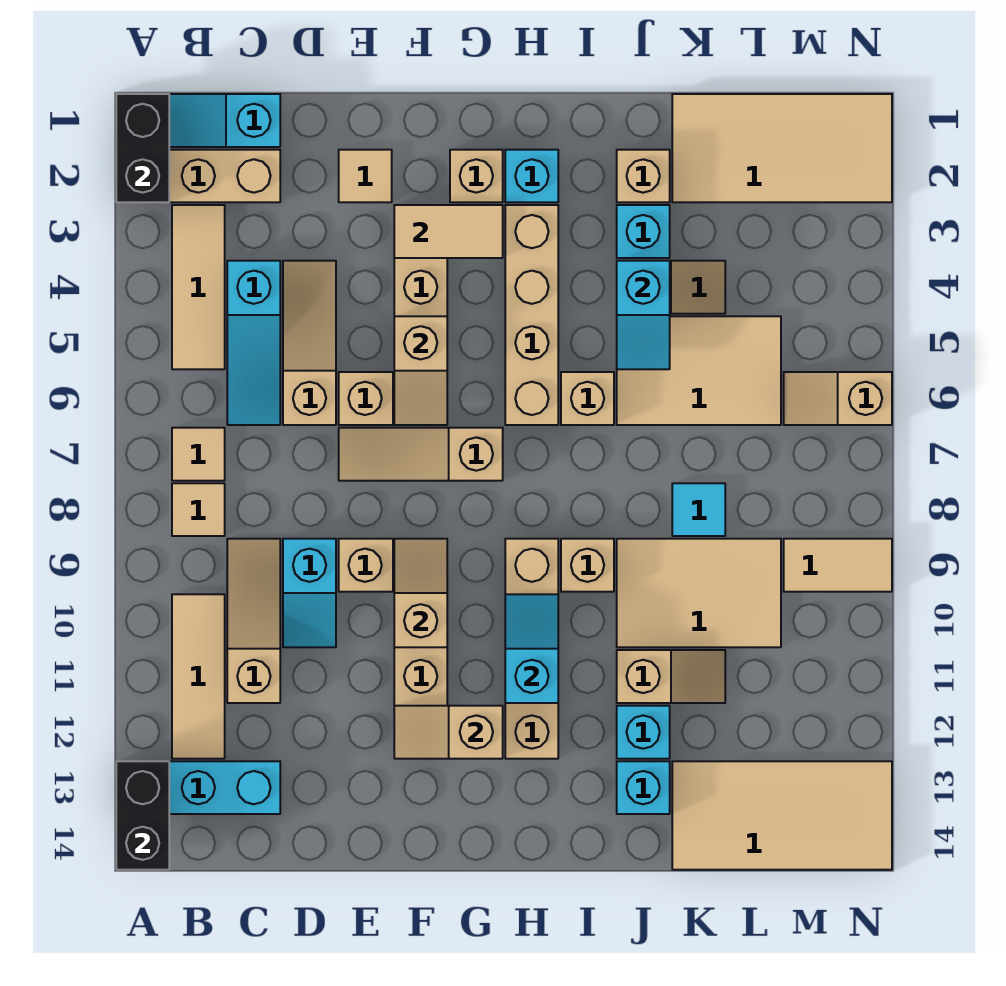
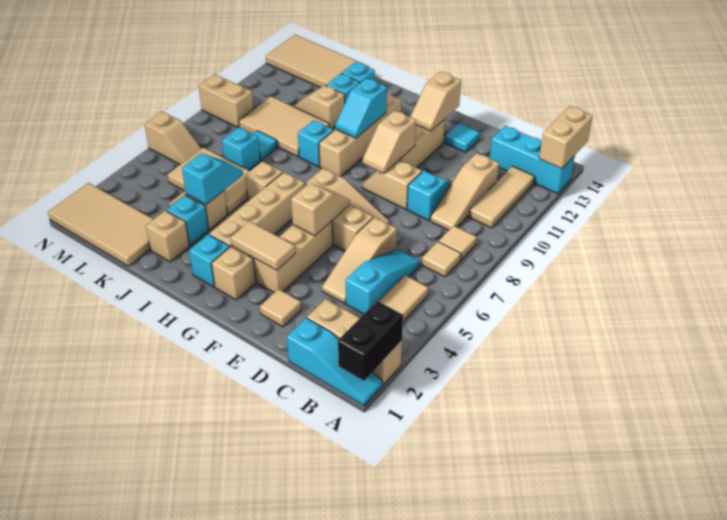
black 1x2 brick [116,761,169,870] -> tan 1x2 brick [539,106,593,169]
none -> cyan 1x1 tile [445,123,480,152]
tan 1x2 slope [394,706,503,759] -> tan 1x2 slope turned to [410,72,461,131]
tan 1x1 brick [561,539,614,592] -> cyan 1x1 brick [298,120,334,167]
none -> cyan 1x1 brick [222,127,260,170]
tan 1x2 tile [784,539,892,592] -> tan 1x2 brick [199,74,254,127]

